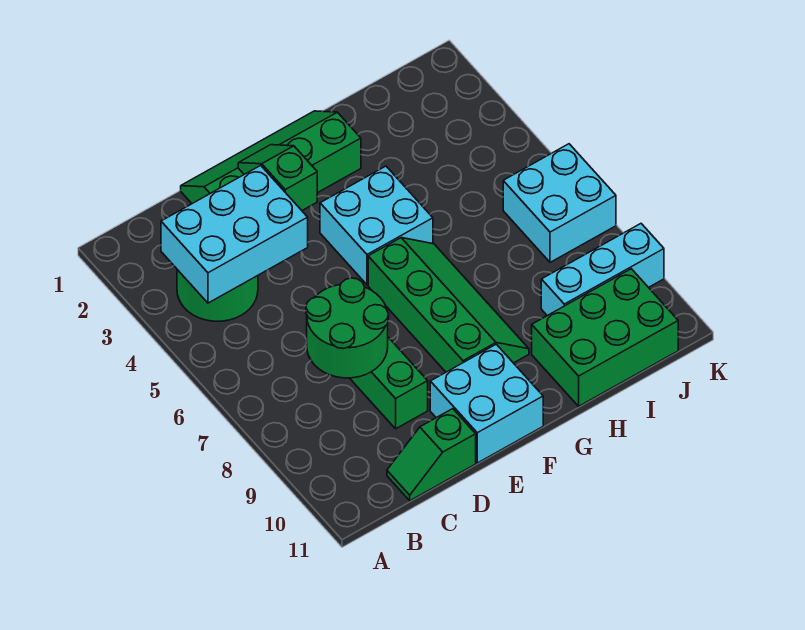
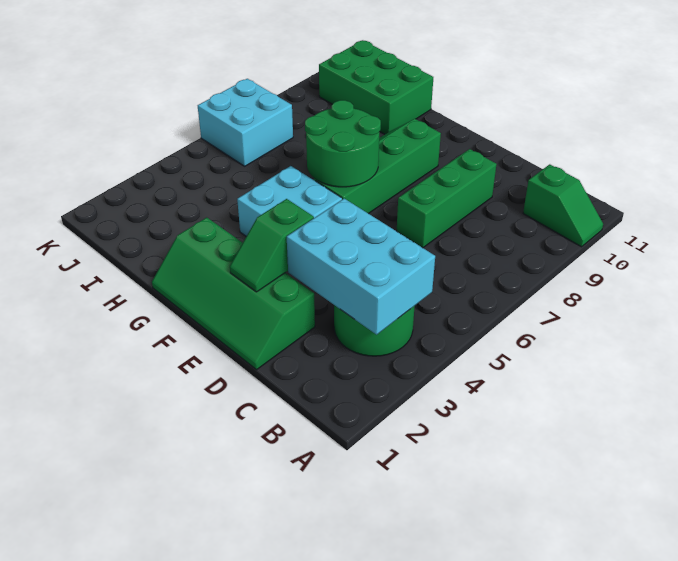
green 2x2 round brick [306,278,389,378] -> green 2x2 round brick moved to [305,100,381,187]
green 1x2 slope [387,409,476,501] -> green 1x2 slope moved to [523,164,603,247]
cyan 2x2 brick [430,344,543,463] -> none
cyan 1x3 brick [541,224,664,316] -> none

